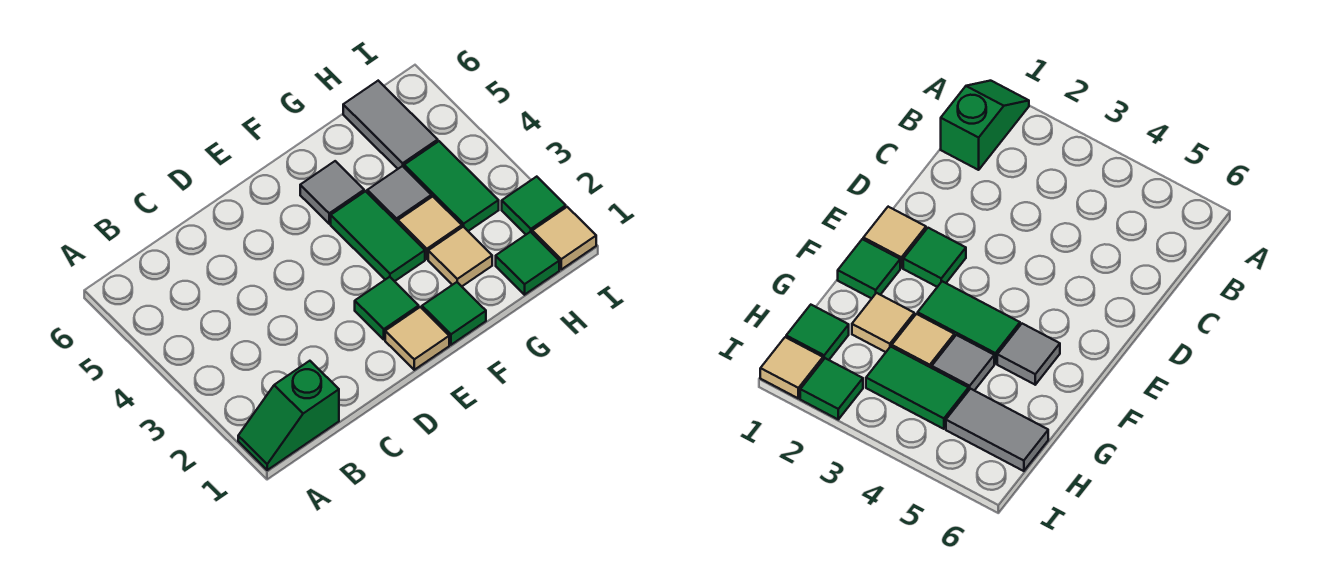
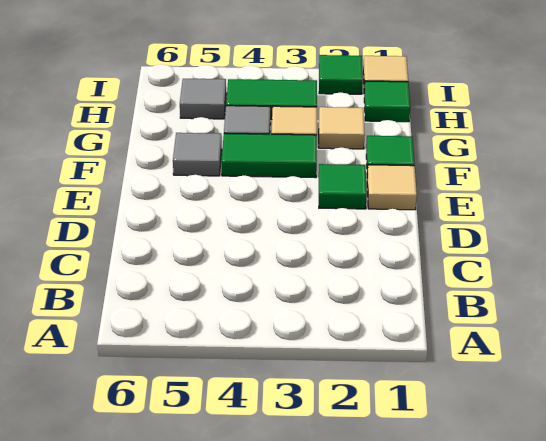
green 1x2 slope [238,361,339,470] -> none
grey 1x2 tile [343,81,438,169] -> grey 1x1 tile [180,79,226,119]

